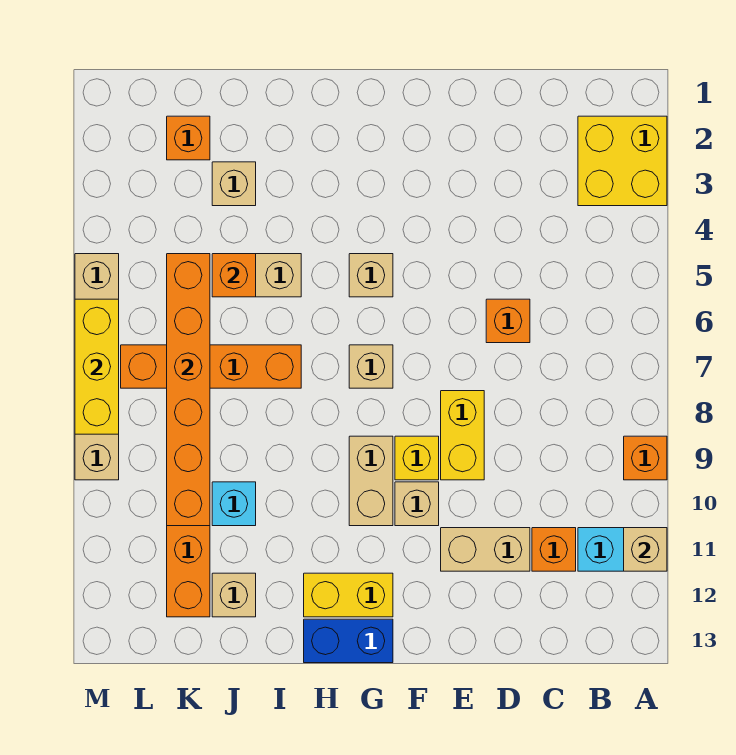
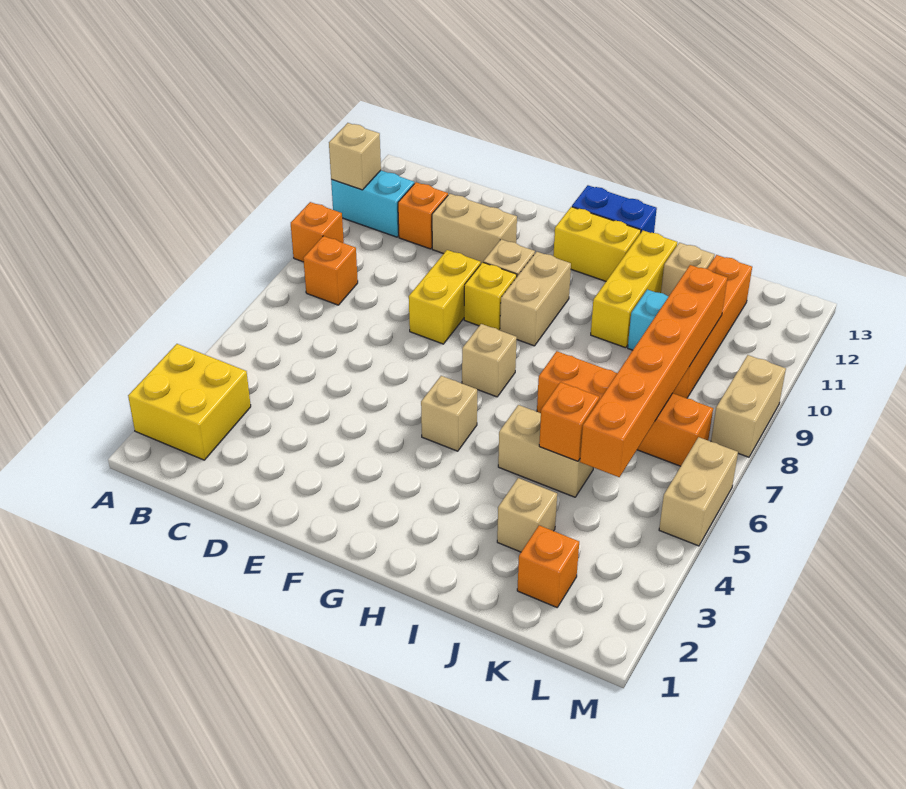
orange 1x1 brick [486,299,530,343] -> orange 1x1 brick moved to [303,236,358,305]
yellow 1x3 brick [75,299,119,434] -> yellow 1x3 brick moved to [591,231,677,348]

